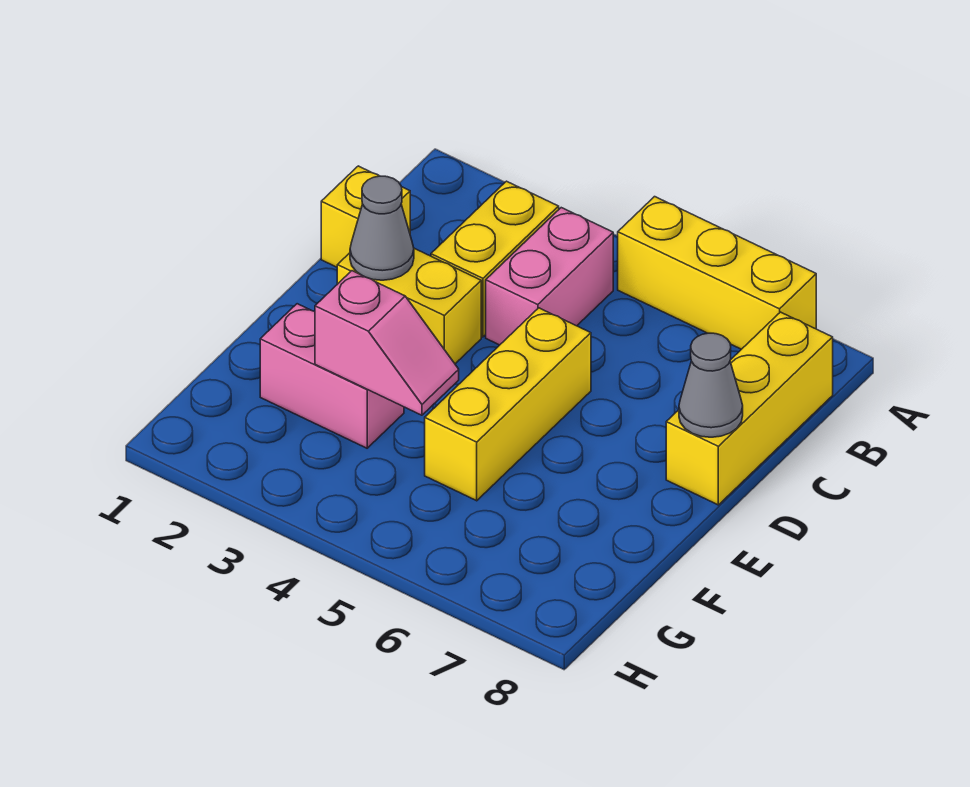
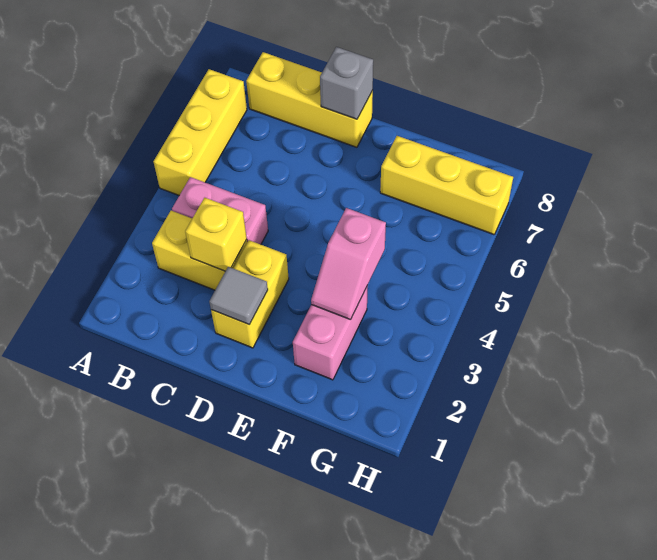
yellow 1x1 brick [321,166,410,267] -> yellow 1x1 brick moved to [185,198,247,271]
grey 1x1 cone [350,176,414,280] -> grey 1x1 tile [209,267,268,325]
yellow 1x3 brick [425,308,591,501] -> yellow 1x3 brick moved to [380,136,513,235]
grey 1x1 cone [679,333,743,437] -> grey 1x1 brick [320,47,373,119]
pink 1x2 slope [315,271,459,415] -> pink 1x2 slope turned to [311,208,386,320]

